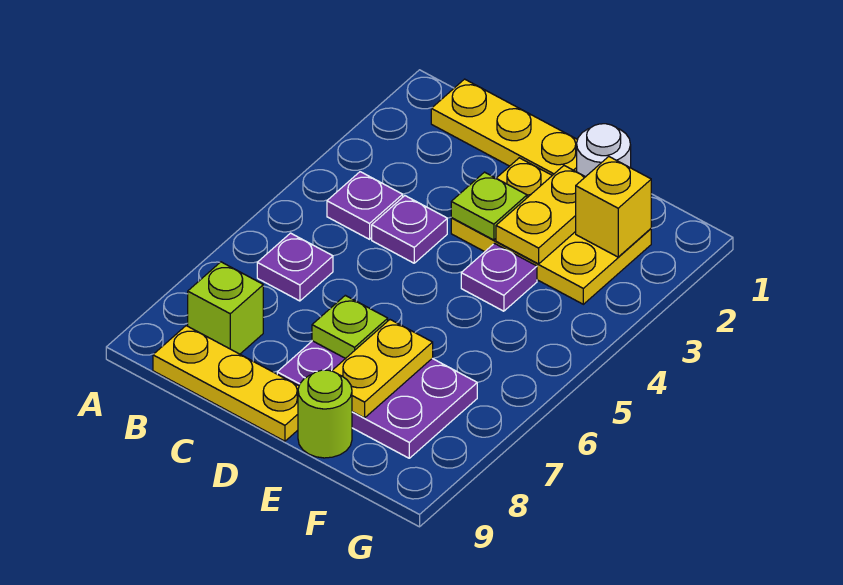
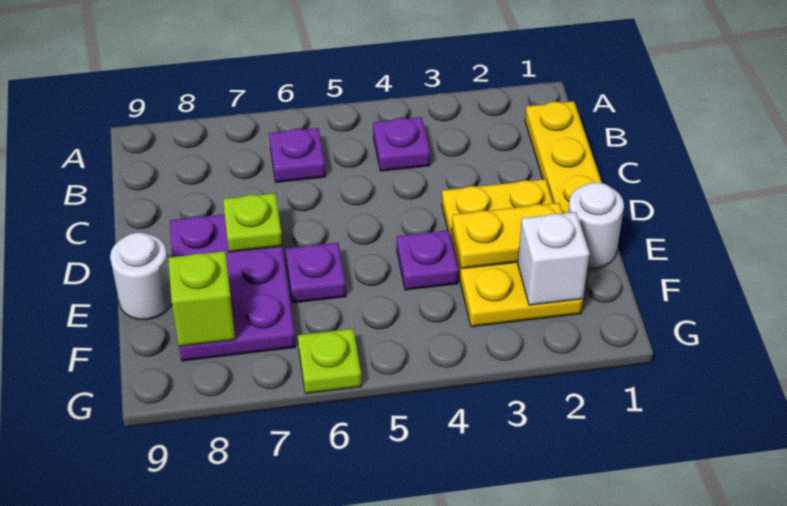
lime 1x1 brick [188,262,263,354] -> lime 1x1 brick moved to [168,251,235,346]
yellow 1x3 plate [153,326,299,441] -> none
purple 1x1 plate [372,196,447,263] -> purple 1x1 plate moved to [286,243,346,303]
lime 1x1 plate [451,172,527,240] -> lime 1x1 plate moved to [298,329,362,394]
yellow 1x2 plate [332,320,433,418] -> none
lime 1x1 round brick [298,370,352,458] -> white 1x1 round brick [110,233,172,320]
yellow 1x1 brick [576,157,651,257] -> white 1x1 brick [518,212,589,305]

